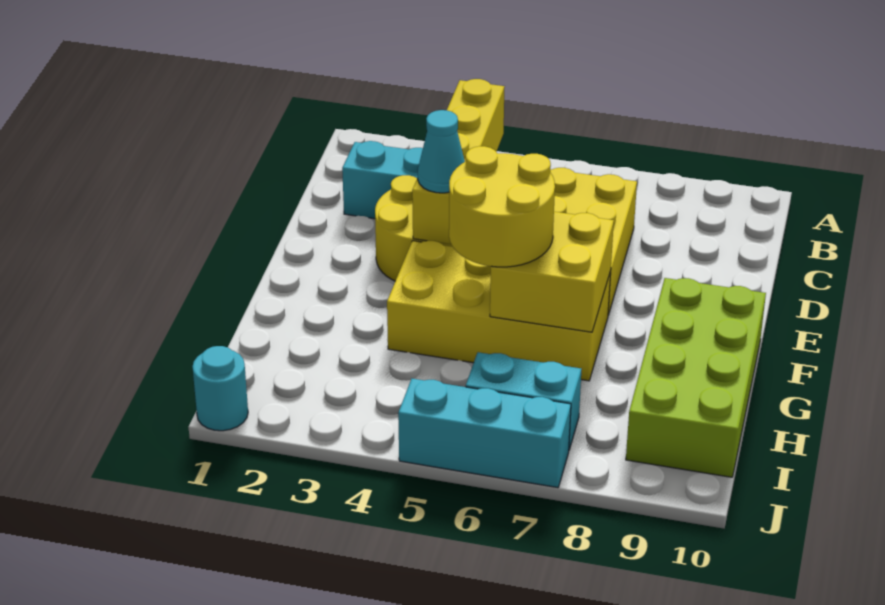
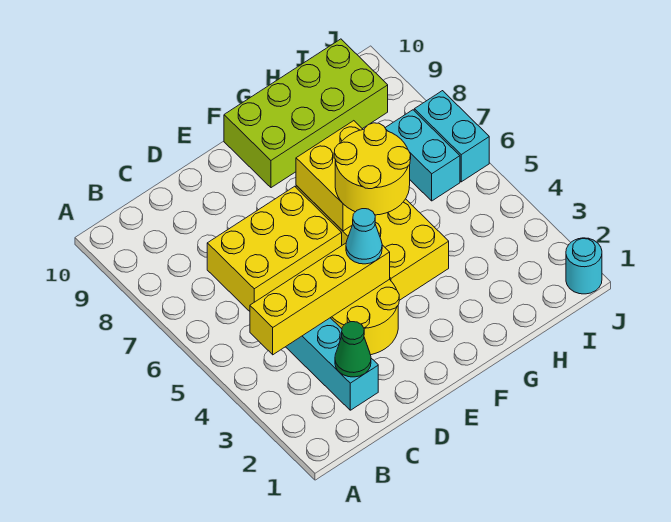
none -> green 1x1 cone [335,322,371,377]
cyan 1x3 brick [398,379,571,488] -> cyan 1x2 brick [414,91,489,182]

